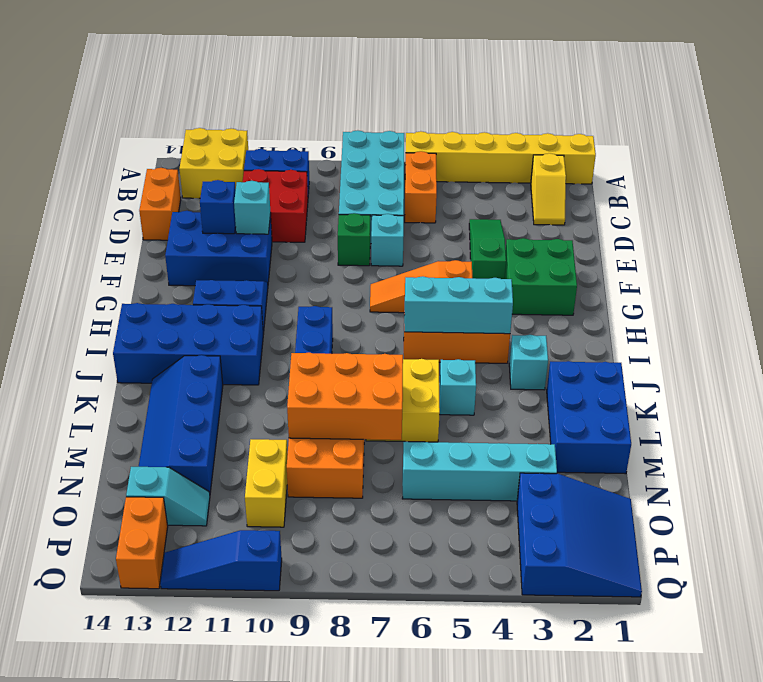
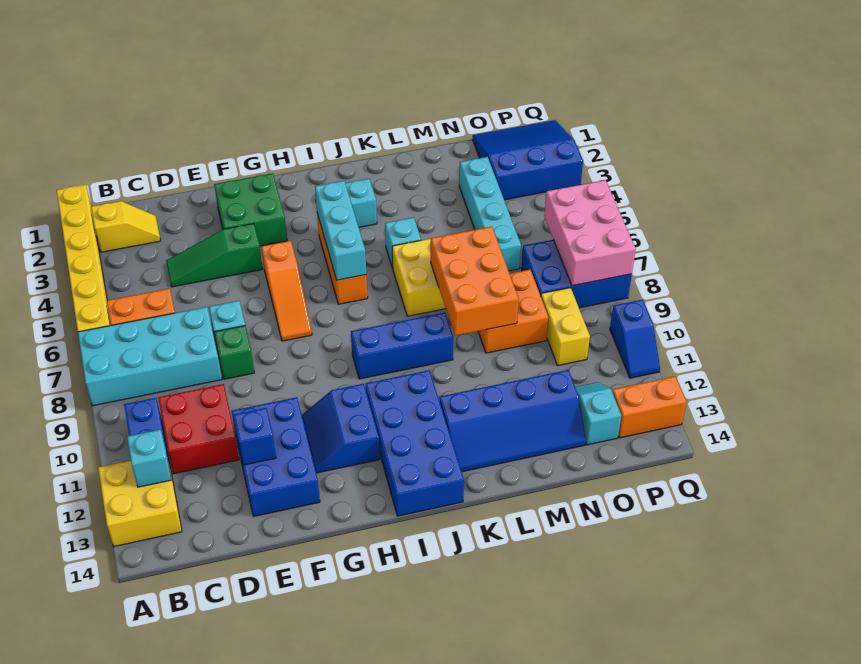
orange 1x2 brick [139,168,181,240] -> none
cyan 1x1 brick [234,181,271,234] -> cyan 1x1 brick moved to [127,429,171,487]
blue 2x3 brick [547,361,631,474] -> blue 2x3 brick moved to [521,240,632,308]
yellow 1x2 brick [245,439,288,527] -> yellow 1x2 brick turned to [541,288,590,366]
none -> pink 2x3 brick [544,180,636,286]
blue 1x3 slope [160,530,282,591] -> blue 1x2 slope [610,300,660,378]

